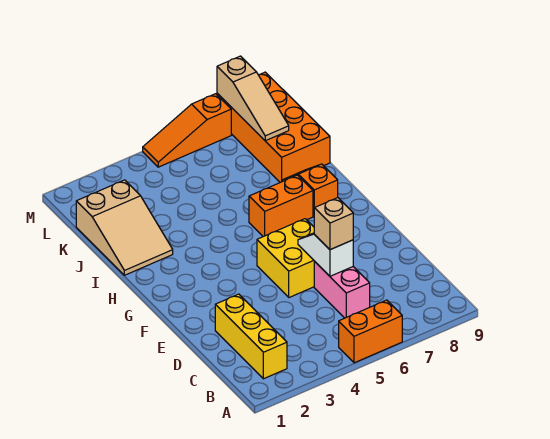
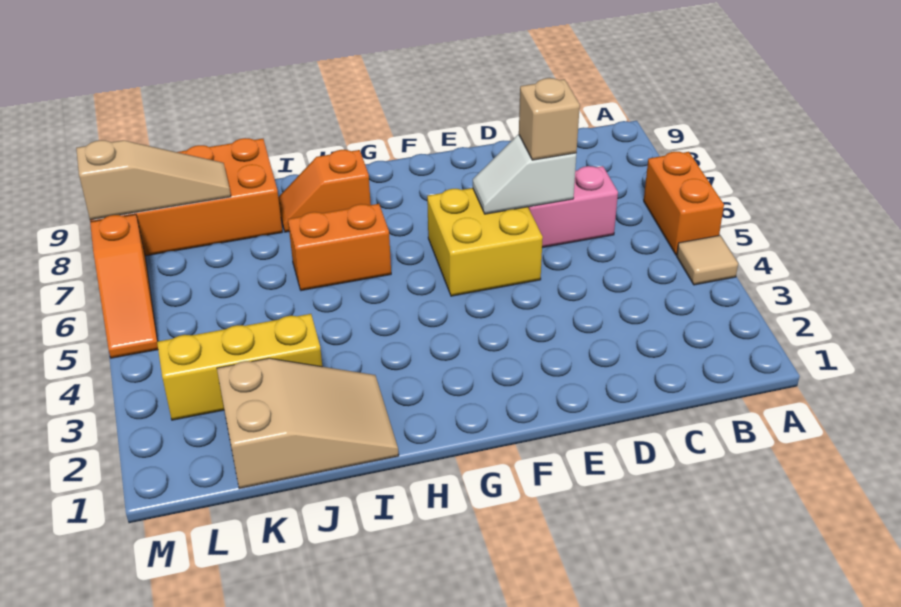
none -> tan 1x1 tile [677,235,738,285]
yellow 1x3 brick [215,294,287,379] -> yellow 1x3 brick moved to [157,314,322,420]
orange 1x2 brick [249,175,313,237] -> orange 1x2 brick turned to [288,204,391,291]

